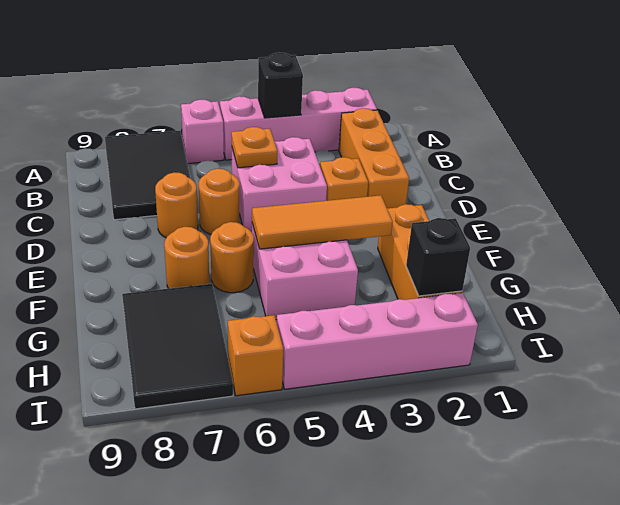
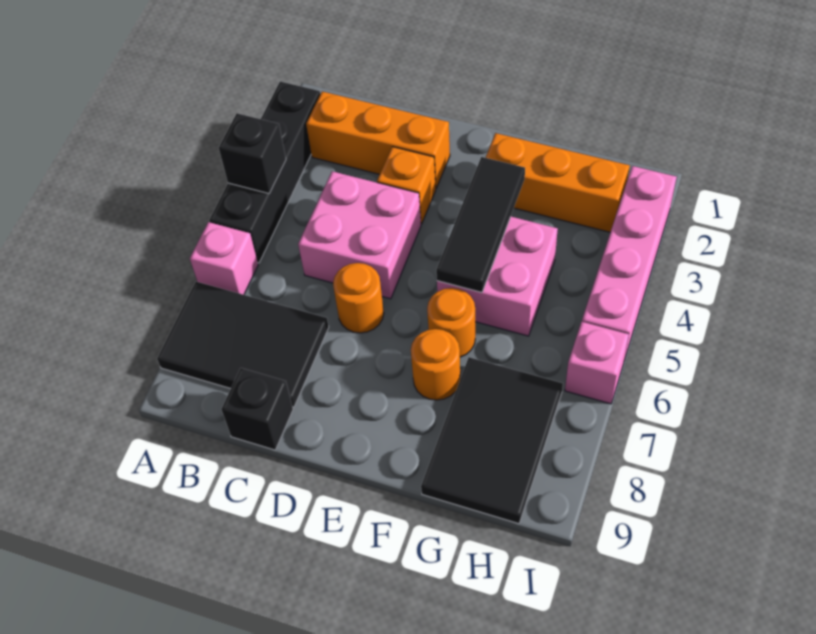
pink 1x4 brick [220,88,377,160] -> black 1x4 brick [209,81,320,263]
orange 1x1 plate [231,127,277,168] -> none
orange 1x1 round brick [155,172,198,238] -> none
orange 1x3 tile [252,195,393,249] -> black 1x3 tile [436,157,525,293]
black 2x3 tile [122,284,233,409] -> black 2x3 tile turned to [421,357,563,524]
black 1x1 brick [406,218,470,296] -> black 1x1 brick moved to [221,368,293,450]
orange 1x1 brick [228,315,283,396] -> pink 1x1 brick [565,322,629,404]

